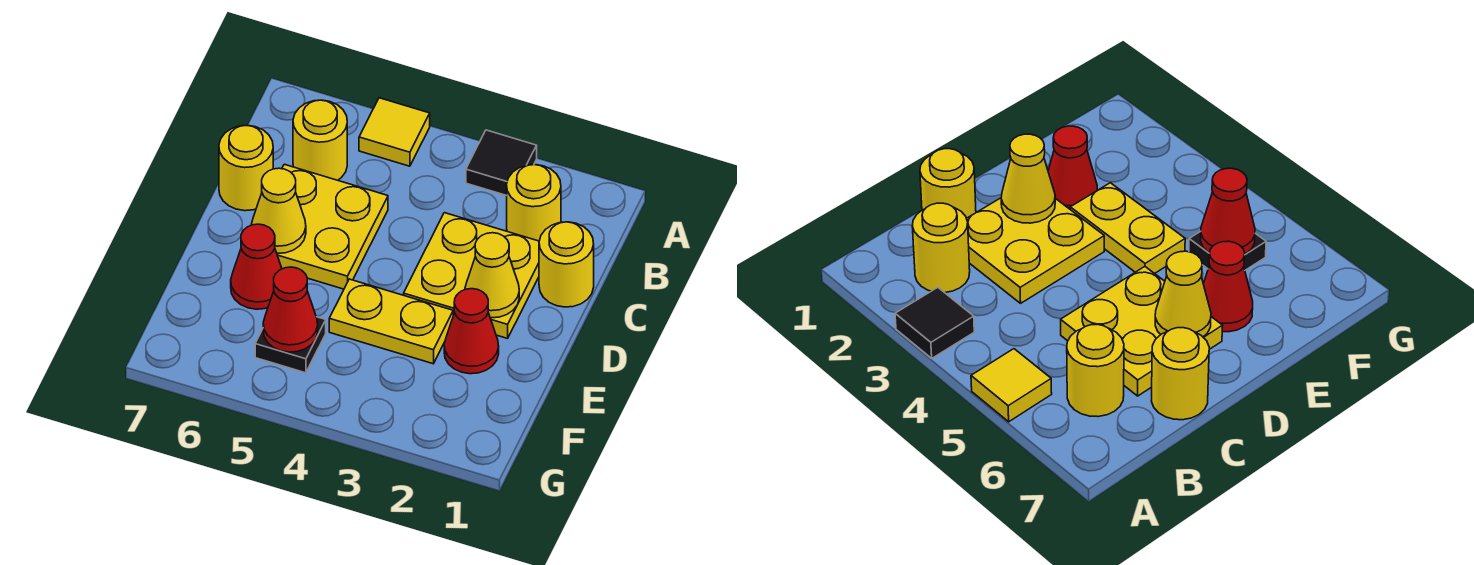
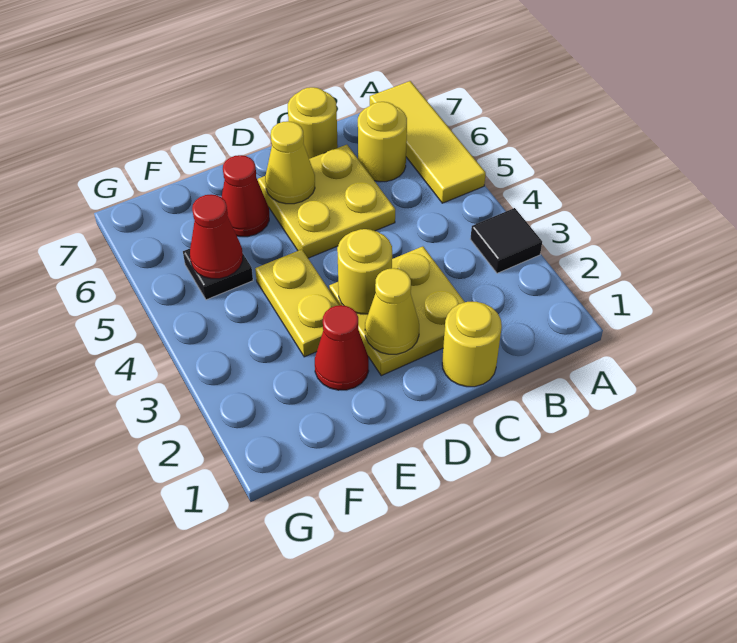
yellow 1x1 tile [359,98,430,166] -> yellow 1x3 tile [370,81,486,203]
yellow 1x1 round brick [507,165,561,241] -> yellow 1x1 round brick moved to [337,229,392,314]

